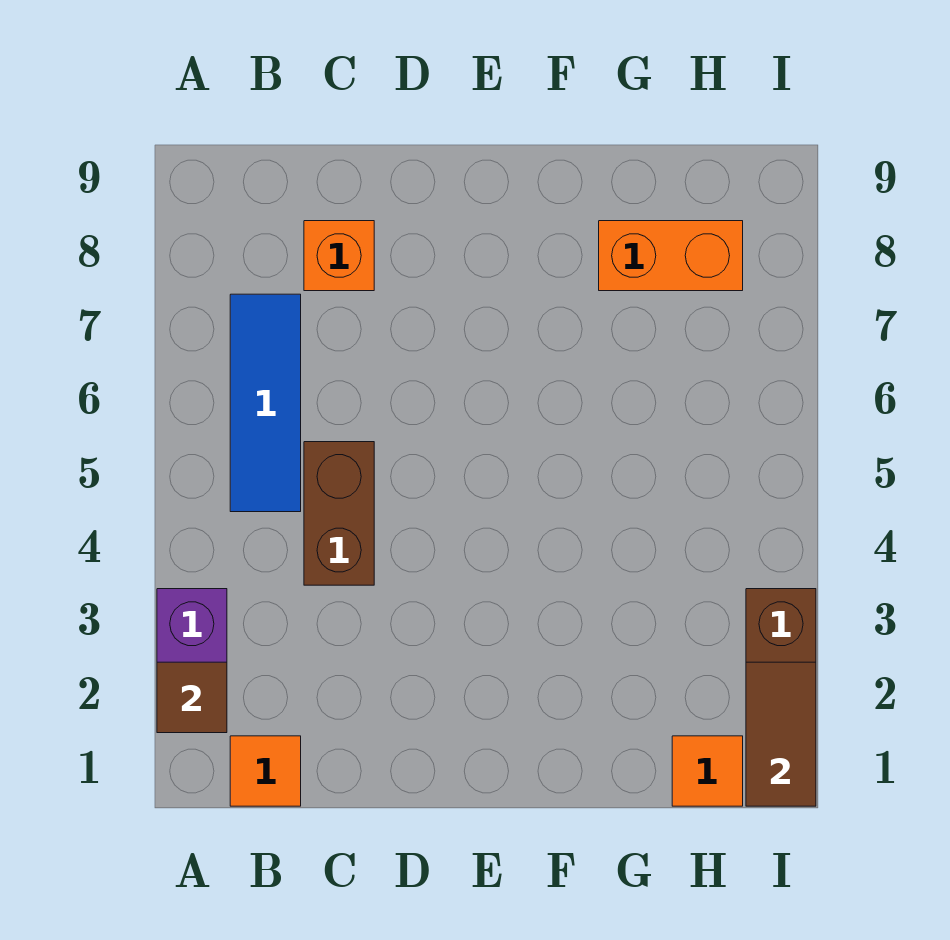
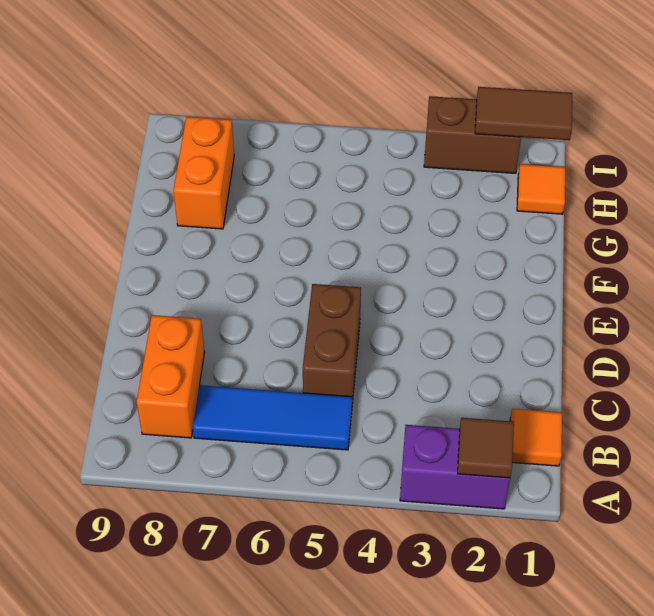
brown 1x2 brick [304,442,374,585] -> brown 1x2 brick turned to [303,284,361,403]
orange 1x1 brick [304,221,374,291] -> orange 1x2 brick [137,315,205,438]

